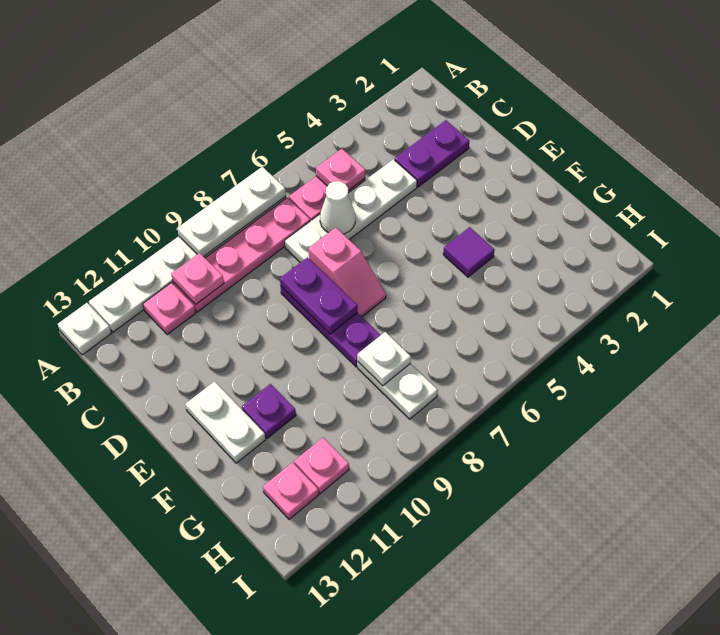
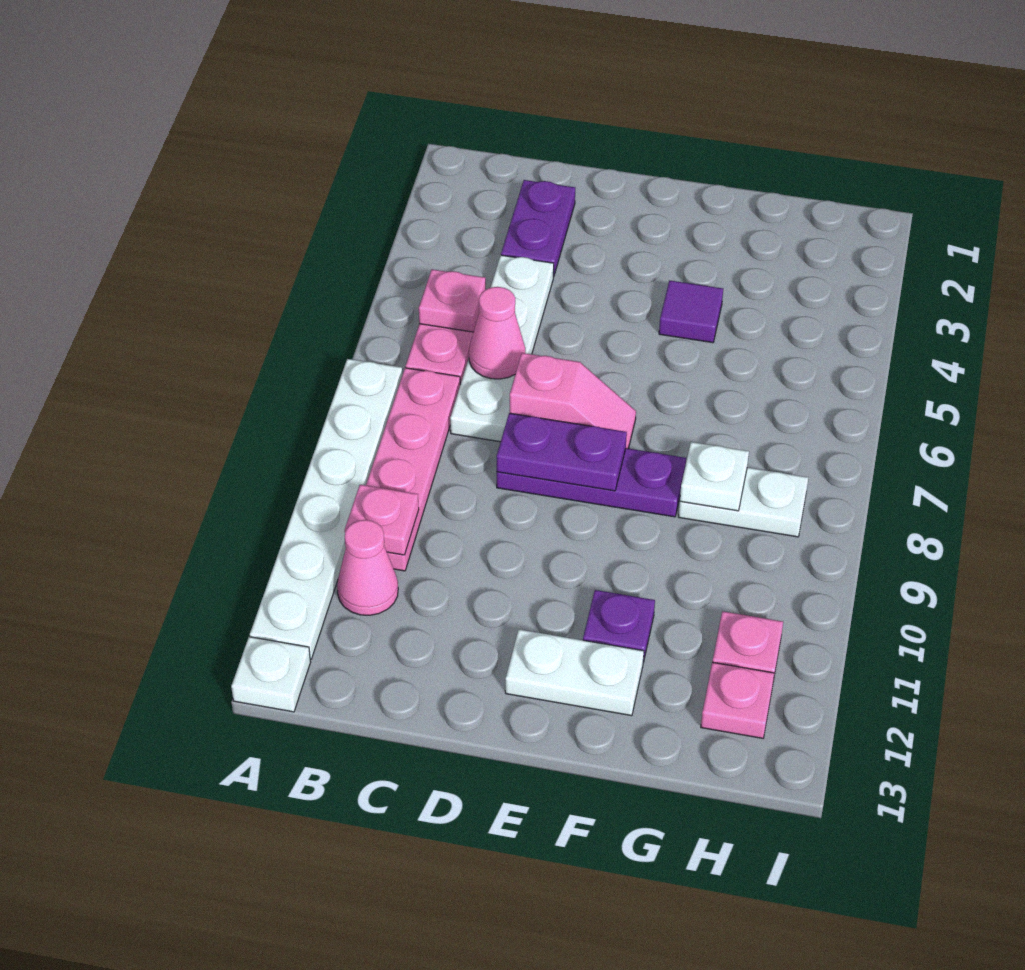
white 1x3 plate [177,167,286,257] -> none
pink 1x1 plate [143,283,196,335] -> pink 1x1 cone [337,520,398,615]
white 1x1 cone [320,181,355,234] -> pink 1x1 cone [469,287,525,379]

